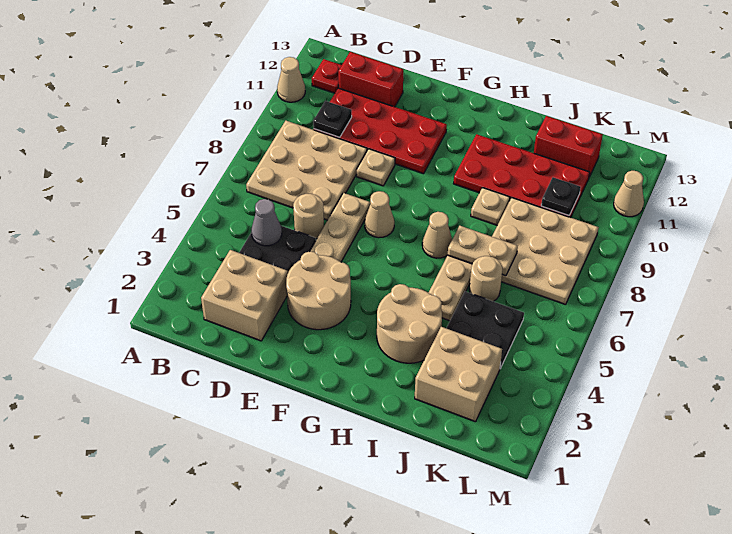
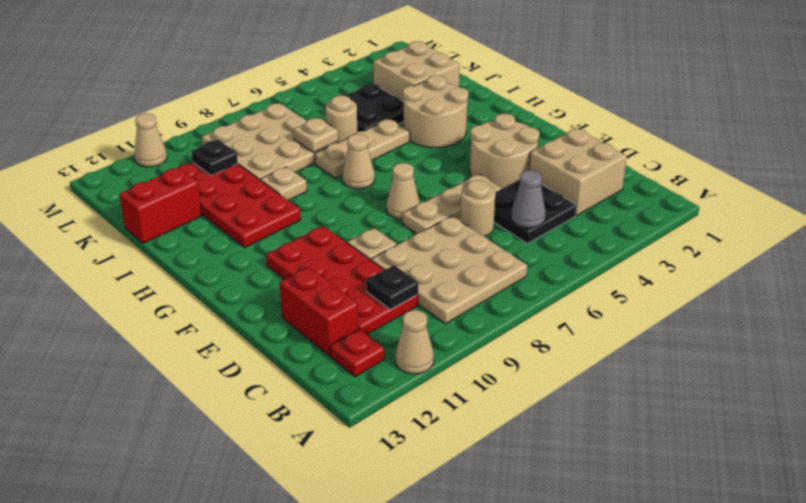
tan 1x2 plate [448,226,518,276] -> tan 1x1 plate [293,118,338,152]
red 1x2 brick [534,116,603,177] -> red 1x2 brick turned to [119,168,202,243]

